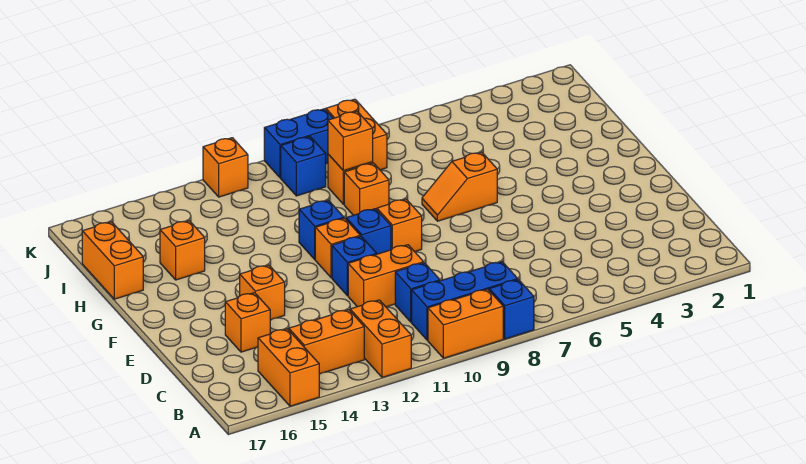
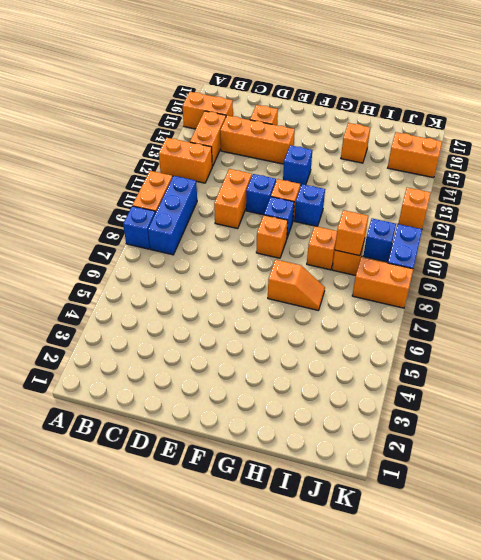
blue 1x1 brick [395,263,440,322] -> blue 1x1 brick moved to [283,145,312,185]
orange 1x1 brick [240,265,285,320] -> orange 1x3 brick [220,116,295,164]
orange 1x2 slope [422,152,497,221] -> orange 1x2 slope turned to [268,260,325,310]
orange 1x2 brick [82,222,143,299] -> orange 1x2 brick moved to [388,132,442,178]

